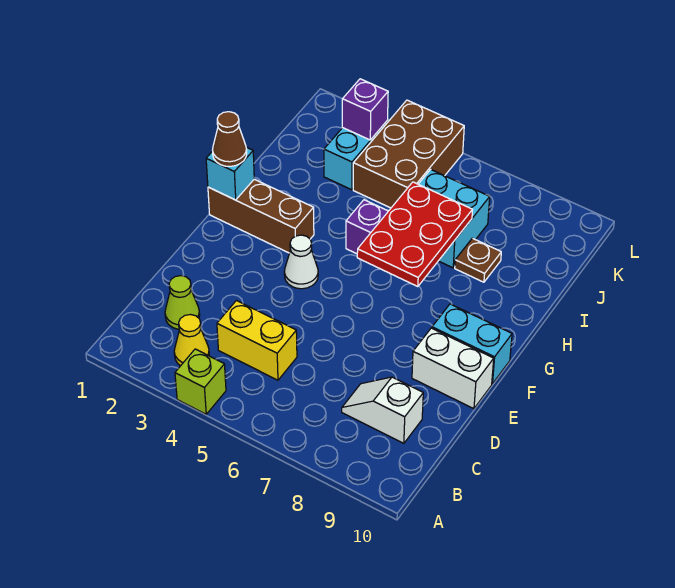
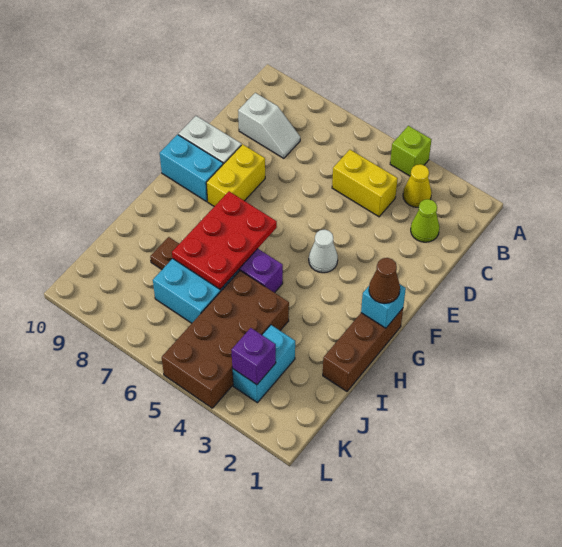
none -> yellow 1x2 brick [206,144,265,206]
brown 1x3 brick [208,179,314,253] -> brown 1x3 brick turned to [323,309,403,391]
brown 2x3 brick [353,100,464,208] -> brown 2x4 brick [162,271,289,408]

